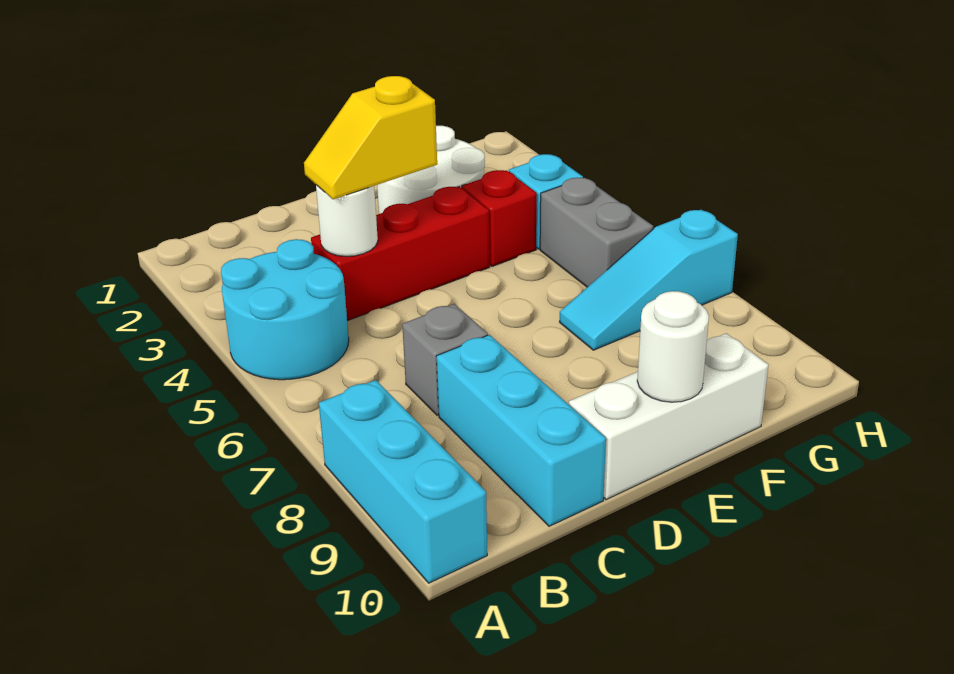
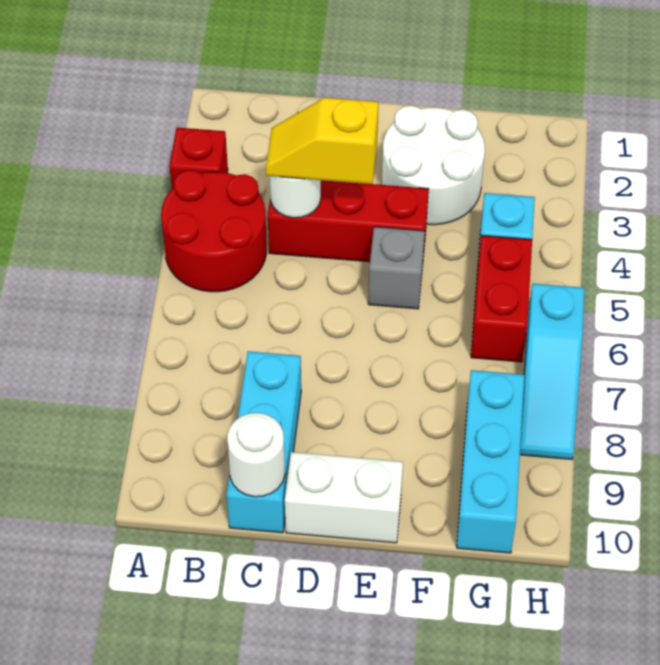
cyan 2x2 round brick [221,239,349,380] -> red 2x2 round brick [161,170,267,292]
cyan 1x3 brick [319,380,487,583] -> cyan 1x3 brick moved to [457,370,524,553]
grey 1x1 brick [402,304,488,415] -> grey 1x1 brick moved to [368,227,425,309]
white 1x3 brick [569,333,768,499] -> white 1x2 brick [285,452,403,543]
white 1x1 round brick [637,291,709,402] -> white 1x1 round brick moved to [227,413,285,497]
red 1x1 brick [462,170,537,266] -> red 1x1 brick moved to [169,127,228,188]
cyan 1x3 slope [560,210,738,350] -> cyan 1x3 slope turned to [520,284,584,459]
grey 1x2 brick [540,178,653,287] -> red 1x2 brick [471,235,532,362]

